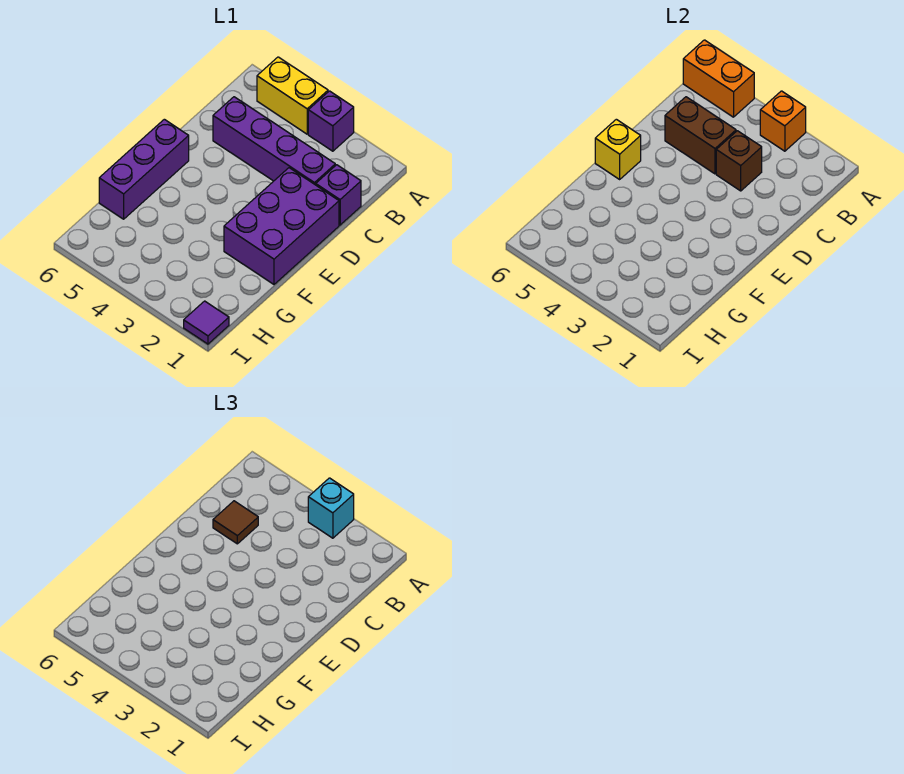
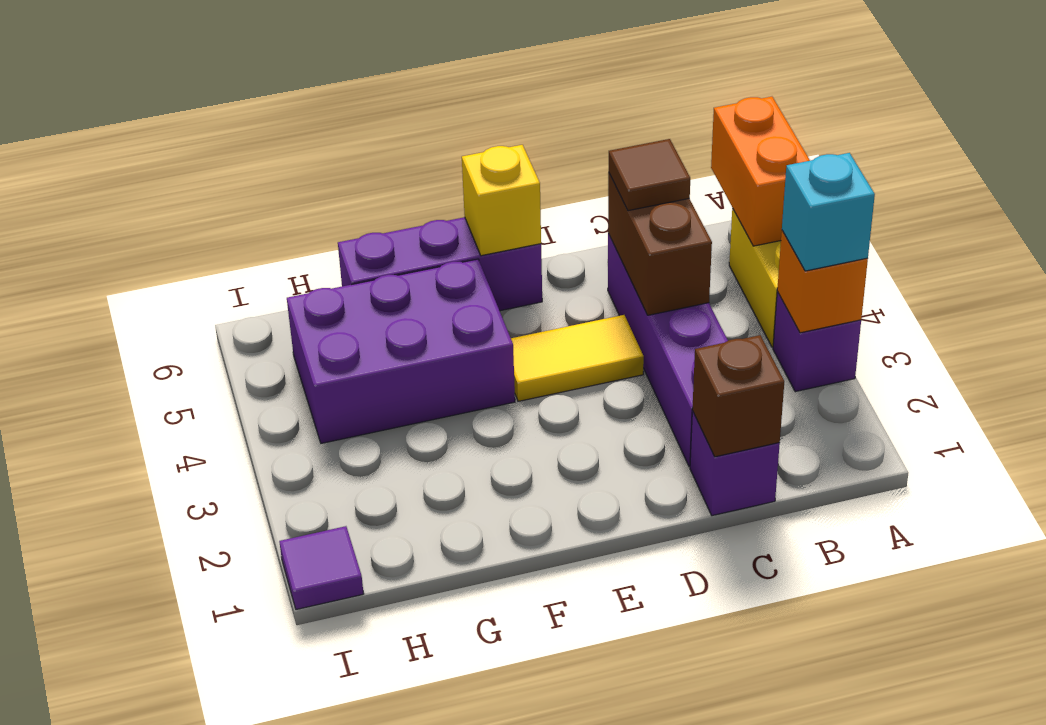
brown 1x1 brick [716,131,762,191] -> brown 1x1 brick moved to [692,335,784,457]
purple 2x3 brick [224,168,339,284] -> purple 2x3 brick moved to [287,259,515,443]
none -> yellow 1x2 tile [511,315,644,401]

